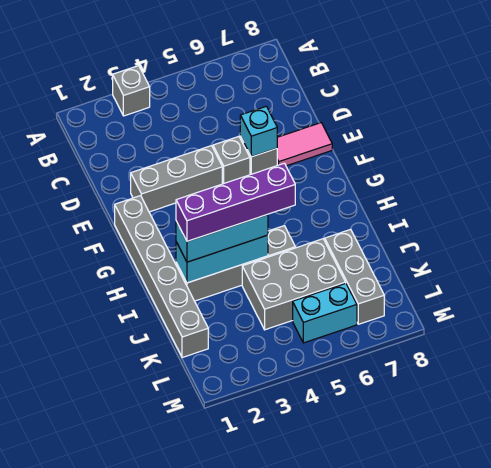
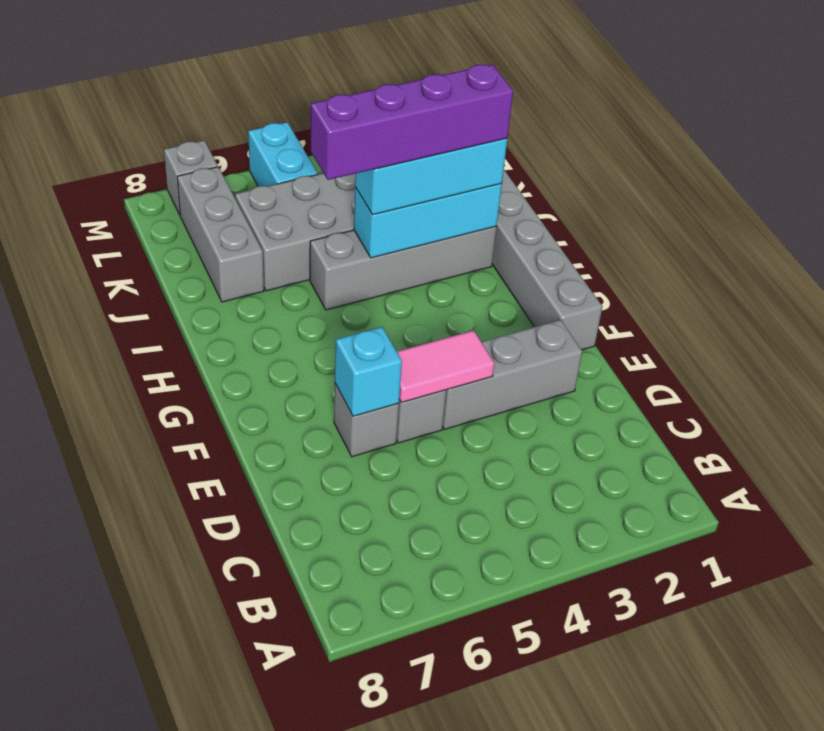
grey 1x1 brick [113,66,150,116] -> grey 1x1 brick moved to [164,141,218,215]
pink 1x2 tile [277,123,332,166] -> pink 1x2 tile moved to [397,330,494,402]
cyan 1x2 brick [293,283,357,343] -> cyan 1x2 brick turned to [248,122,318,186]

